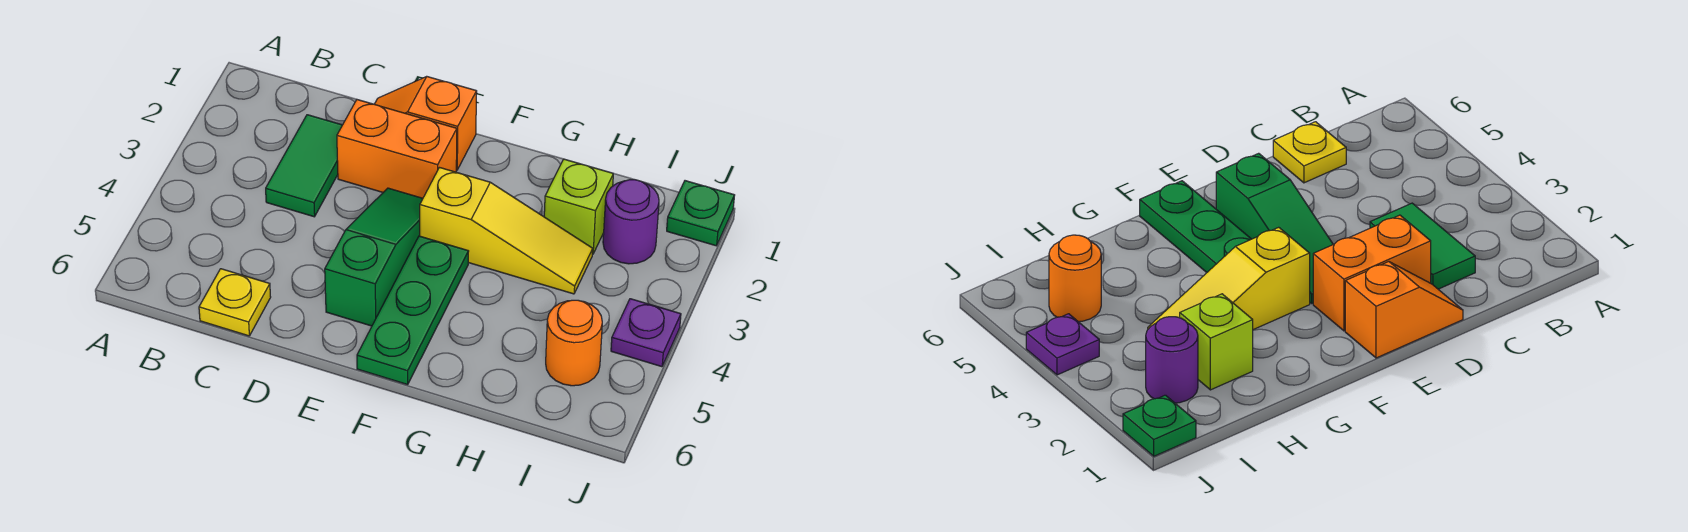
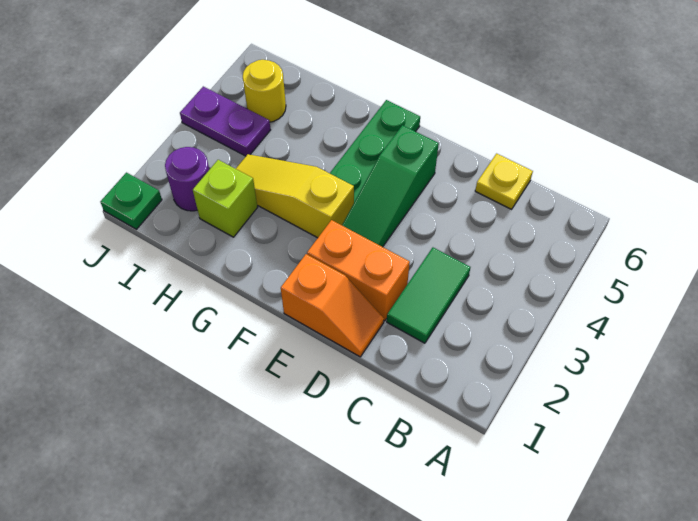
orange 1x1 round brick [546,300,602,386] -> yellow 1x1 round brick [243,60,286,122]
purple 1x1 plate [611,299,681,367] -> purple 1x2 plate [180,87,270,156]

